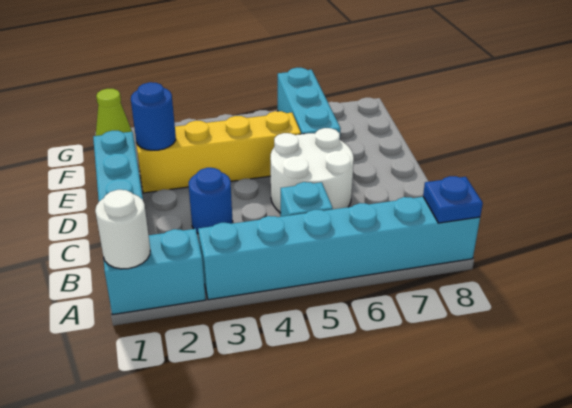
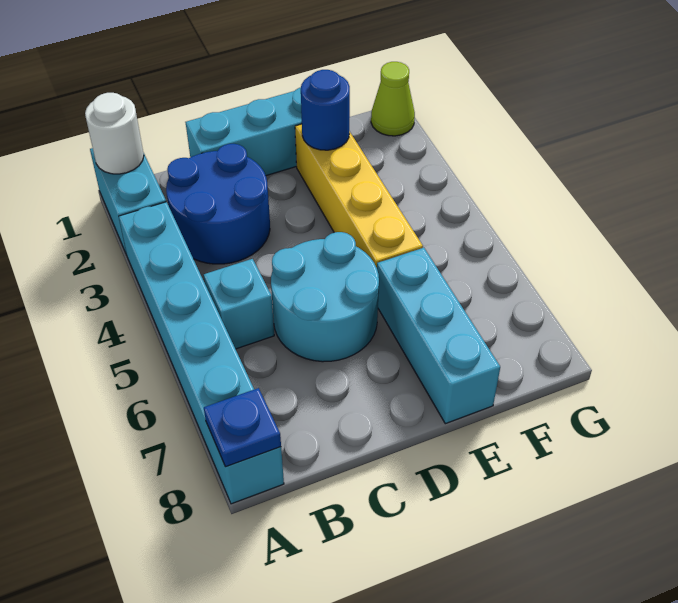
blue 1x1 round brick [189,168,233,233] -> blue 2x2 round brick [166,144,270,264]
white 2x2 round brick [270,128,354,213] -> cyan 2x2 round brick [271,232,379,362]
cyan 1x3 brick [278,68,341,134] -> cyan 1x3 brick turned to [377,248,500,424]

